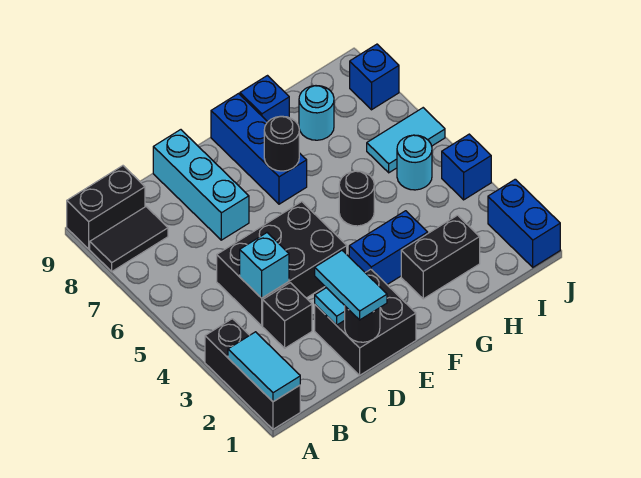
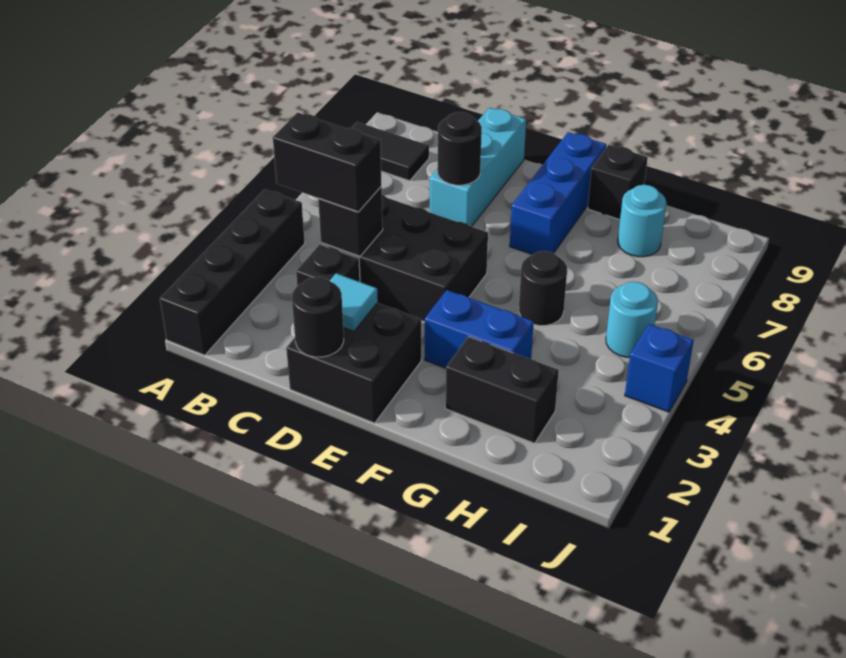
black 1x3 brick [205,319,300,429] -> black 1x4 brick [160,189,305,355]
cyan 1x2 tile [228,332,300,402] -> none
black 1x2 brick [67,166,145,249] -> black 1x2 brick moved to [273,113,381,212]
cyan 1x1 brick [240,233,289,298] -> black 1x1 brick [318,187,383,256]
cyan 1x2 tile [315,251,387,320] -> none
black 1x1 round brick [264,116,299,171] -> black 1x1 round brick moved to [438,112,482,185]
blue 1x1 brick [240,76,289,122] -> black 1x1 brick [588,145,648,220]
cyan 1x2 tile [367,108,445,173] -> none
blue 1x2 brick [488,179,560,267] -> none
blue 1x1 brick [350,44,399,110] -> none

